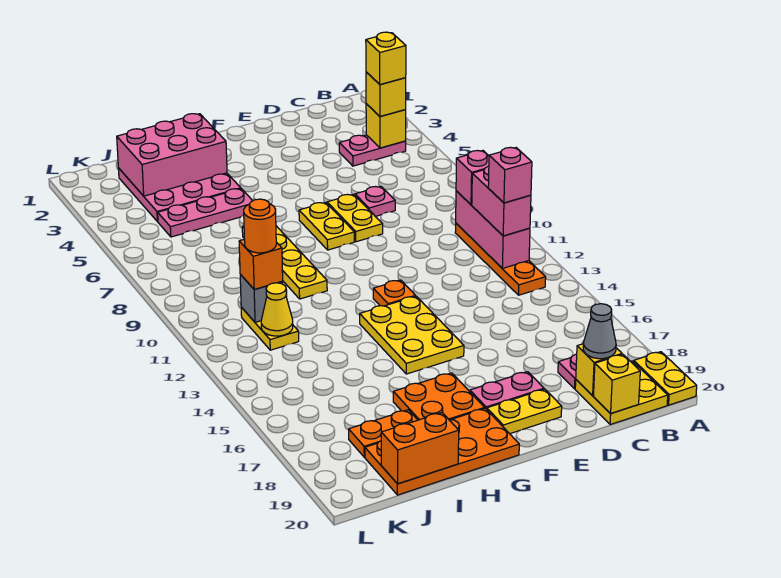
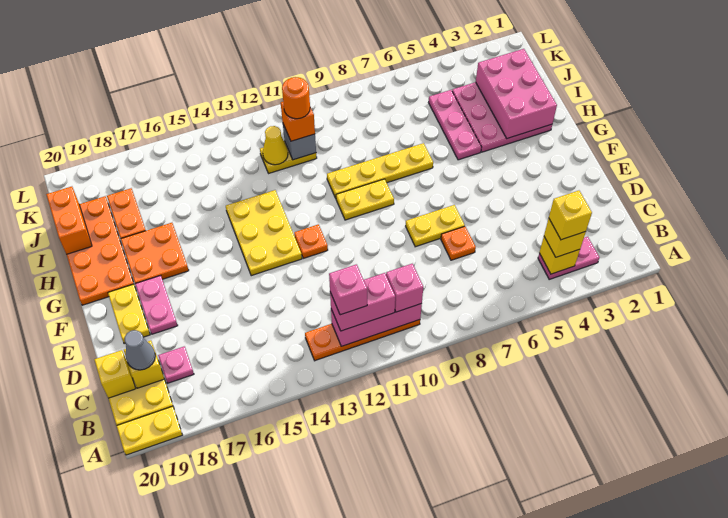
pink 1x2 plate [339,135,406,166] -> pink 1x2 plate turned to [538,237,599,279]
pink 1x1 plate [355,186,395,216] -> orange 1x1 plate [441,226,476,260]
yellow 1x2 plate [299,202,354,250] -> yellow 1x2 plate moved to [336,179,394,220]
yellow 2x3 plate [360,296,464,374] -> yellow 2x3 plate turned to [226,190,302,276]

